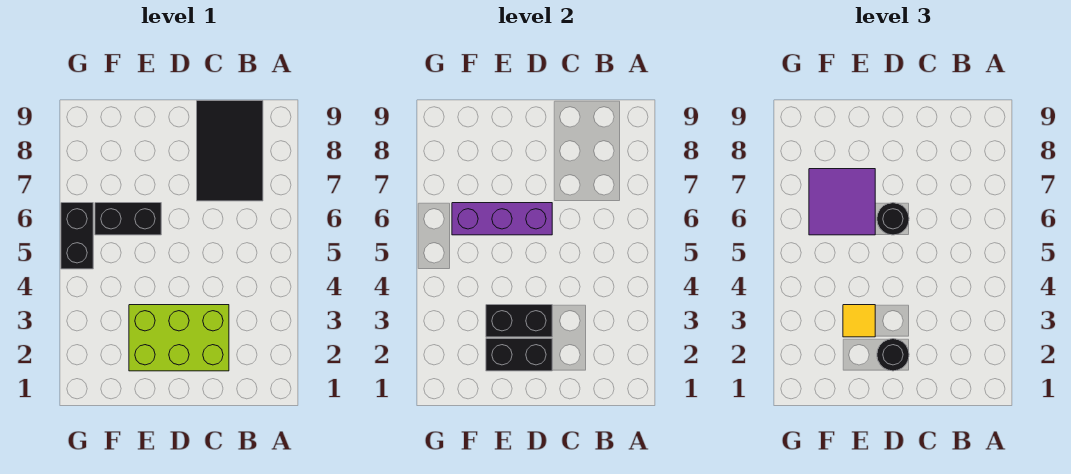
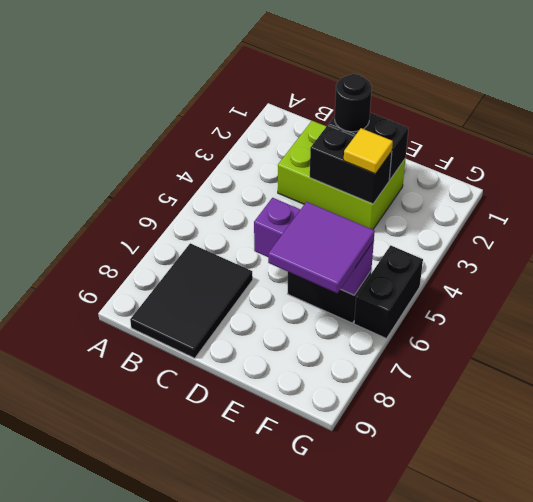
black 1x1 round brick [877,203,909,235] -> none

